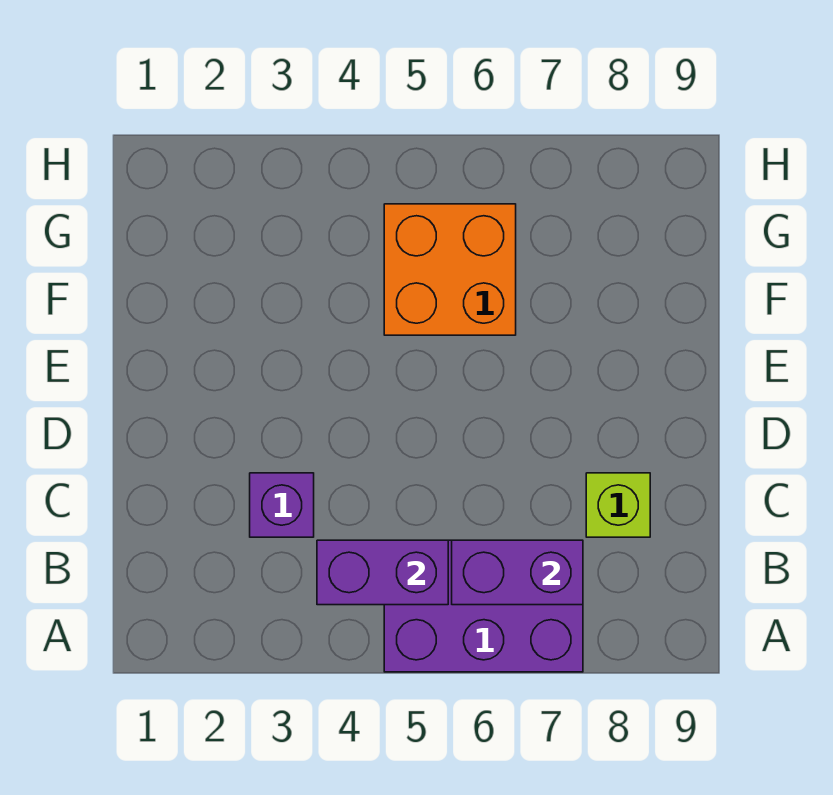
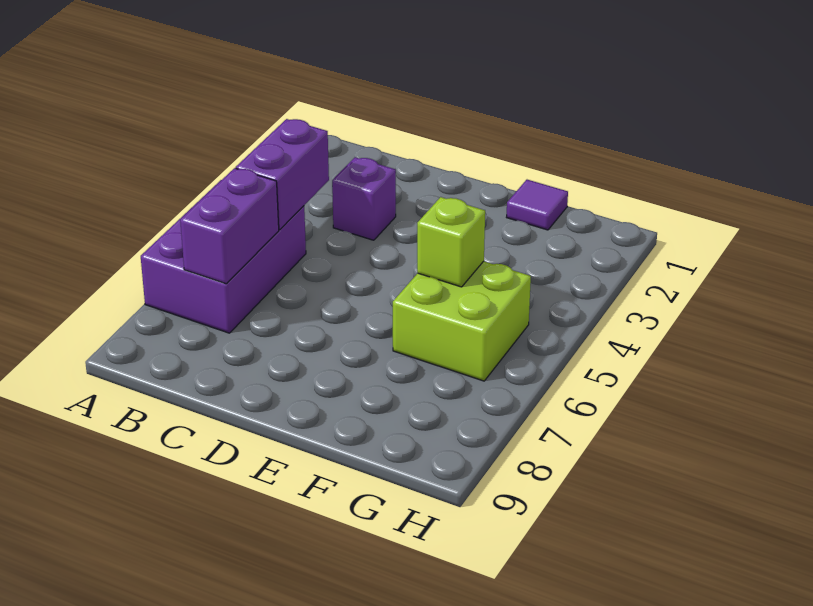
lime 1x1 brick [586,473,650,537] -> lime 1x1 brick moved to [417,197,485,287]
none -> purple 1x1 tile [507,180,568,230]
orange 2x2 brick [384,204,516,335] -> lime 2x2 brick [393,261,531,381]

